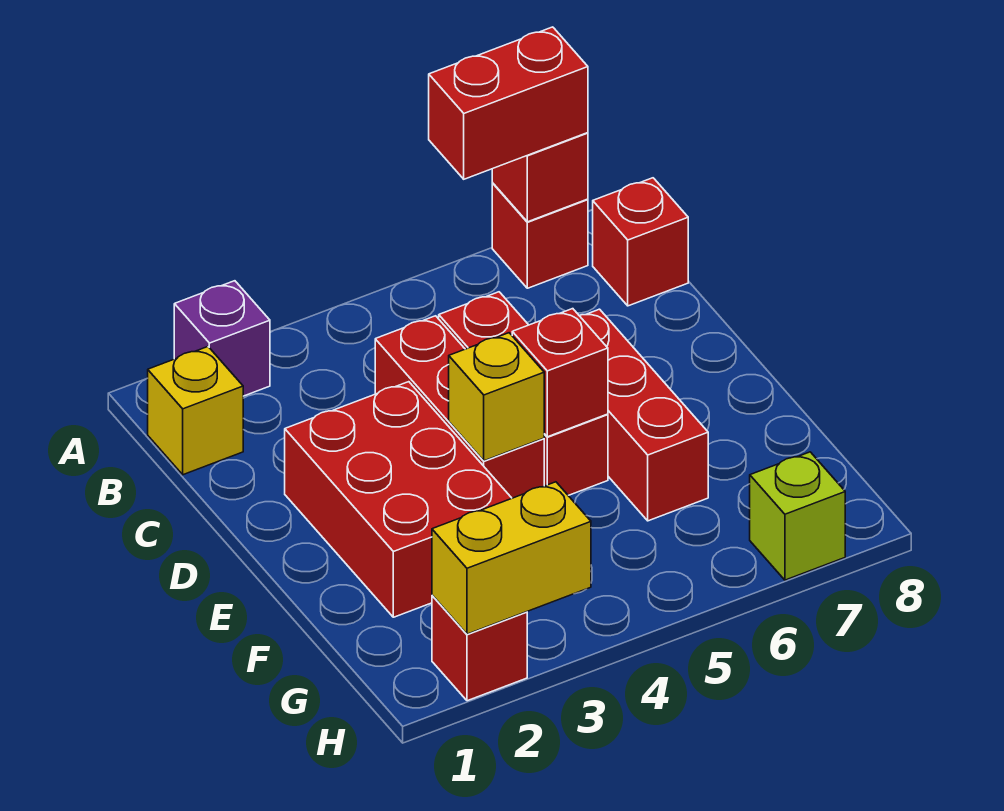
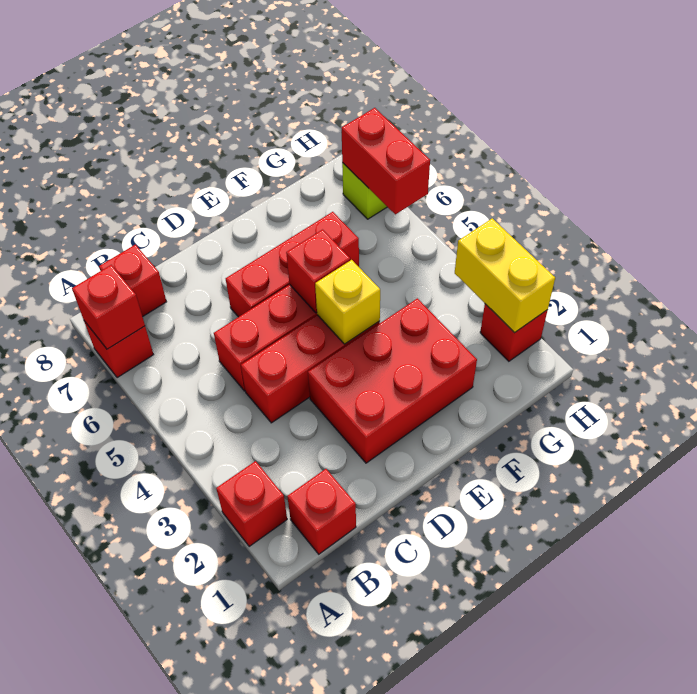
purple 1x1 brick [174,281,270,396] -> red 1x1 brick [216,461,287,547]
red 1x2 brick [429,27,588,179] -> red 1x2 brick moved to [342,108,430,214]
yellow 1x1 brick [148,347,243,475] -> red 1x1 brick [287,469,356,554]

